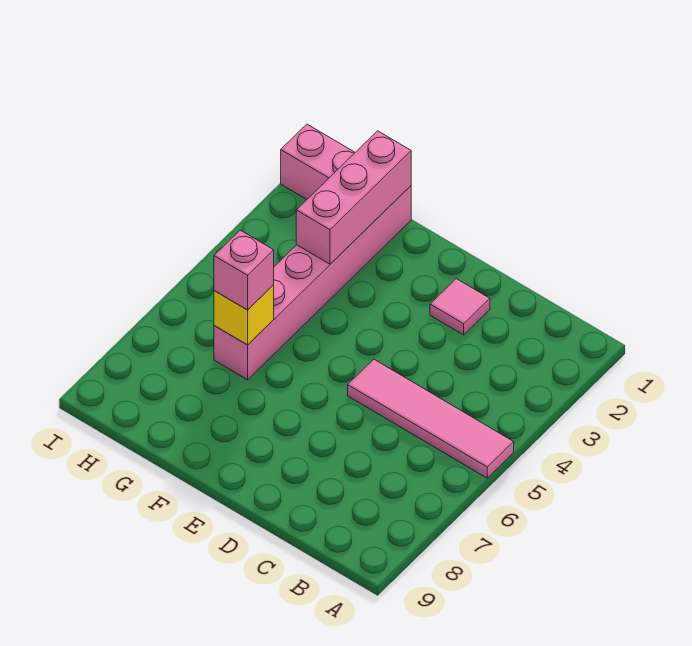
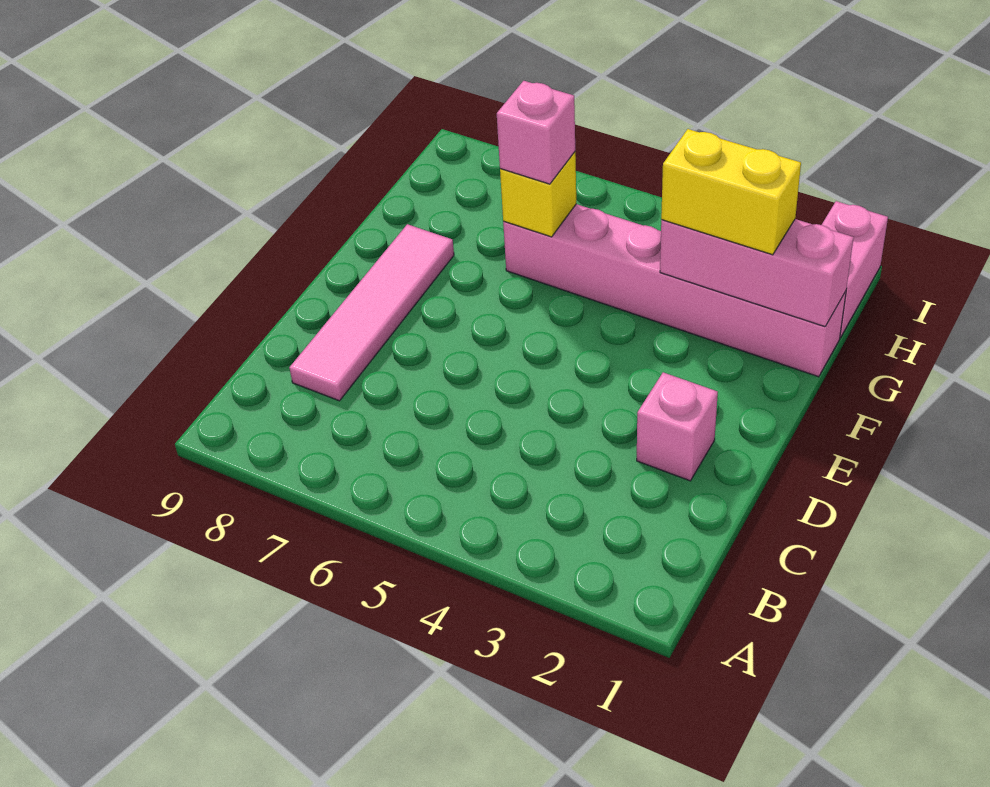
pink 1x4 tile [348,359,514,478] -> pink 1x4 tile moved to [289,224,454,401]
pink 1x1 tile [430,279,490,335] -> pink 1x1 brick [637,372,718,481]
none -> yellow 1x2 brick [661,129,801,255]

